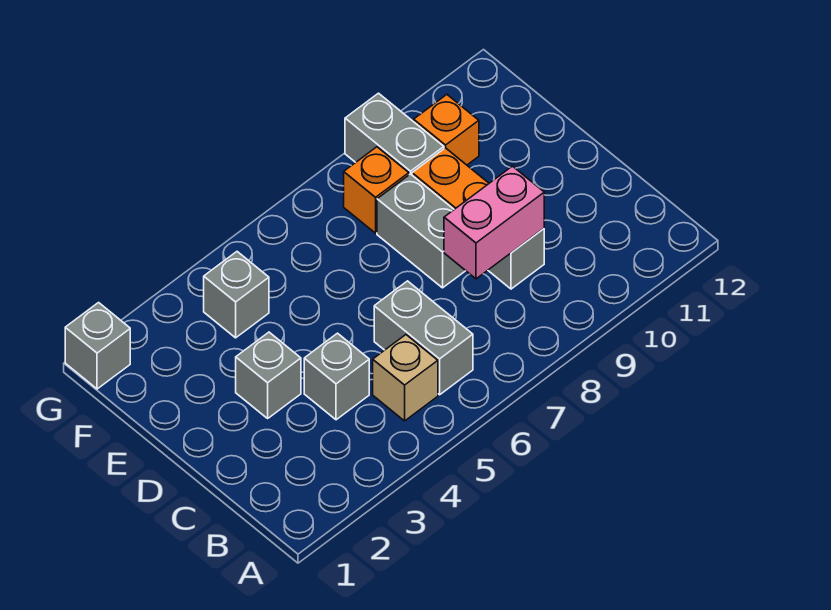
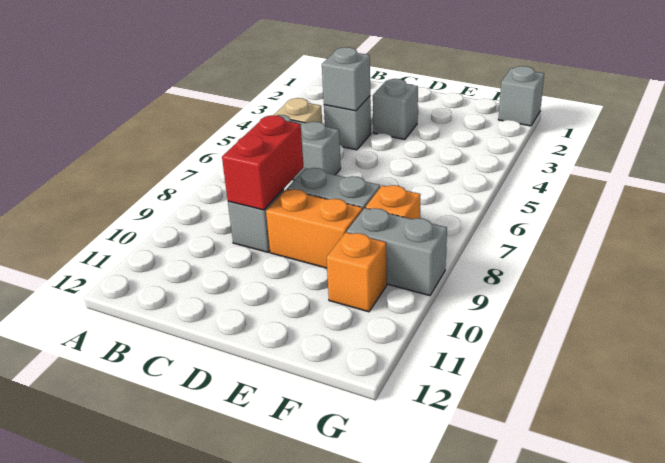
pink 1x2 brick [444,166,544,279] -> red 1x2 brick [222,115,303,210]
grey 1x1 brick [204,252,269,338] -> grey 1x1 brick moved to [322,47,370,111]

